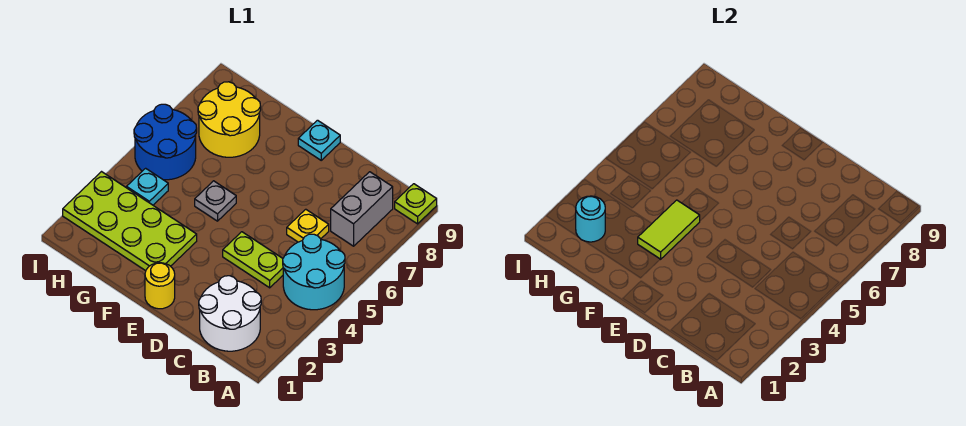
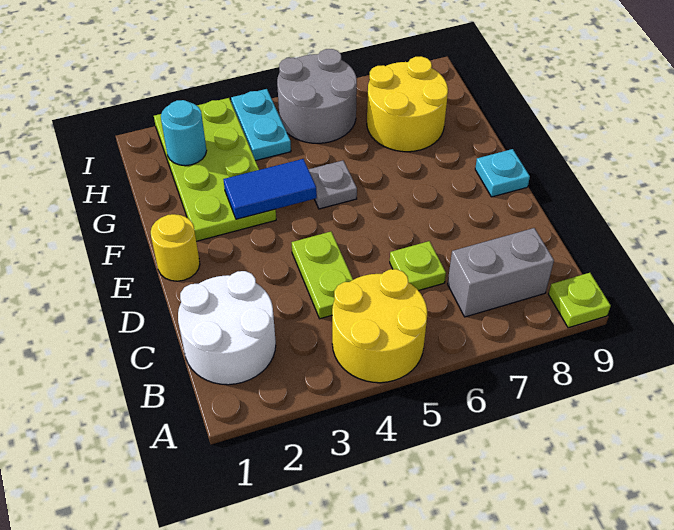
cyan 2x2 round brick [283,234,345,310] -> yellow 2x2 round brick [332,269,427,383]
yellow 1x1 plate [287,209,329,242] -> lime 1x1 plate [390,241,446,291]
lime 1x2 tile [638,200,700,259] -> blue 1x2 tile [223,159,317,219]
cyan 1x1 plate [127,168,168,205] -> cyan 1x2 plate [231,89,291,161]
blue 2x2 round brick [134,104,197,180] -> grey 2x2 round brick [277,49,357,143]

